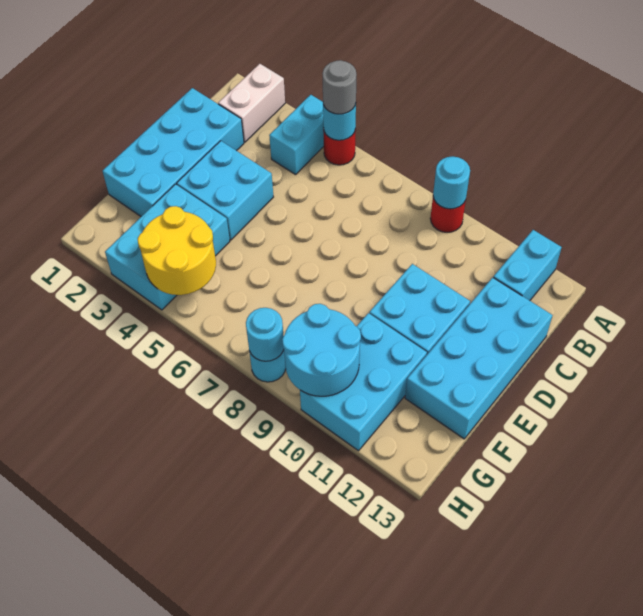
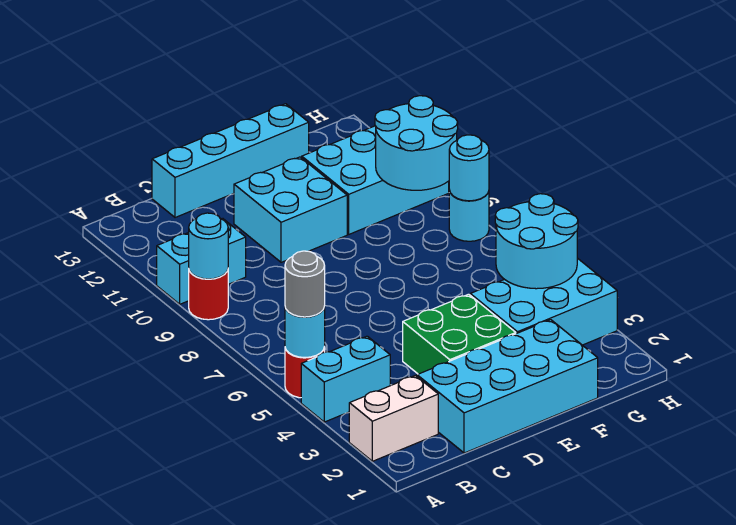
cyan 1x2 brick [493,230,561,301] -> cyan 1x2 brick moved to [157,219,246,304]
cyan 2x4 brick [405,278,552,439] -> cyan 1x4 brick [152,104,309,218]
cyan 2x2 brick [177,141,273,240] -> green 2x2 brick [403,294,516,374]
yellow 2x2 round brick [138,206,216,295] -> cyan 2x2 round brick [495,194,578,289]

